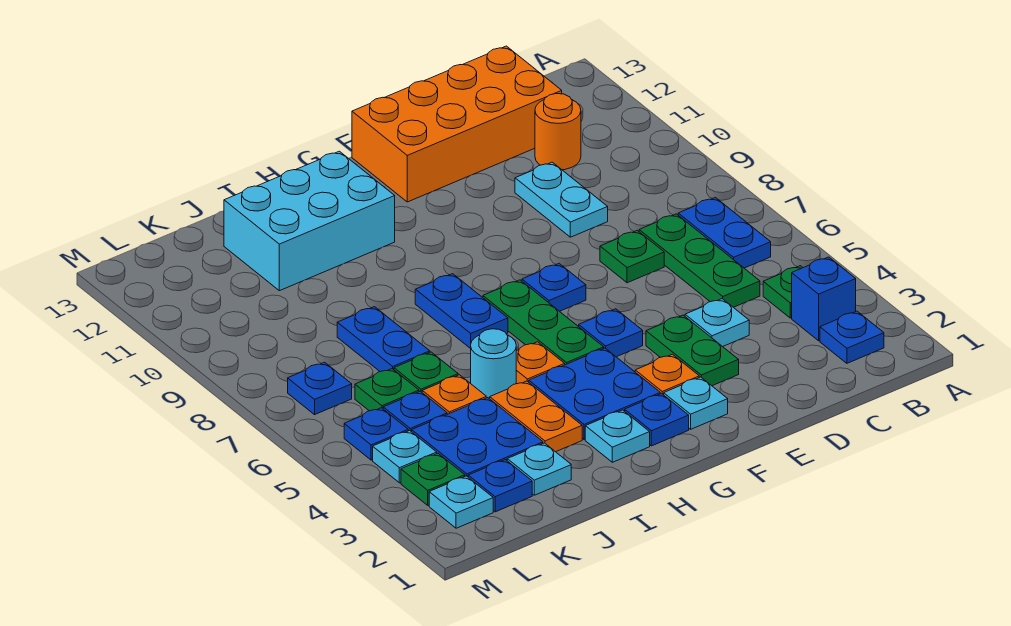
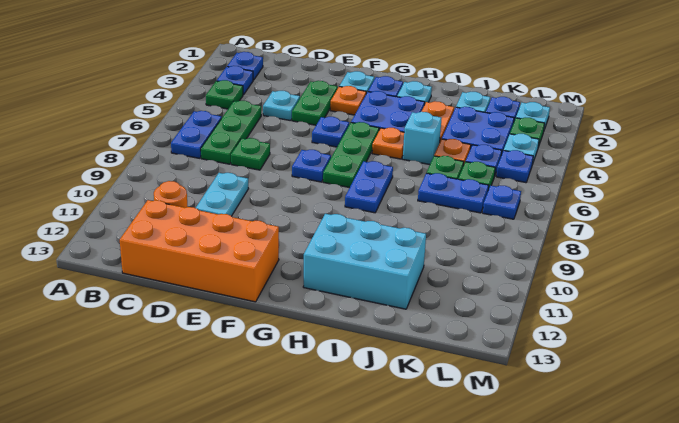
blue 1x1 brick [792,257,856,341] -> blue 1x1 plate [217,66,253,95]
cyan 1x1 round brick [471,329,516,399] -> cyan 1x1 brick [403,112,442,165]
blue 1x2 plate [337,307,430,372] -> blue 1x2 plate turned to [418,173,489,213]

